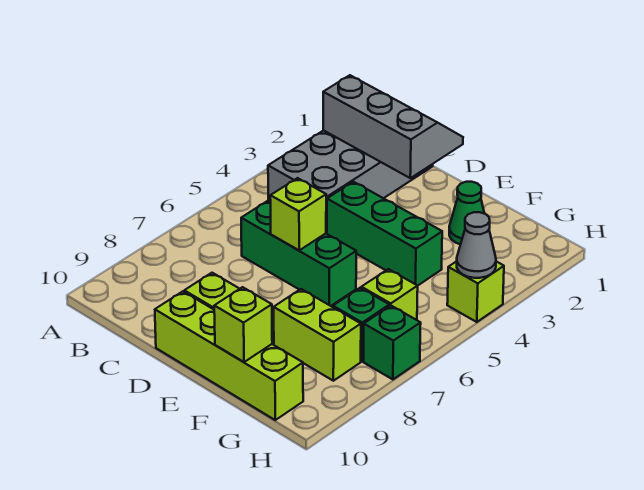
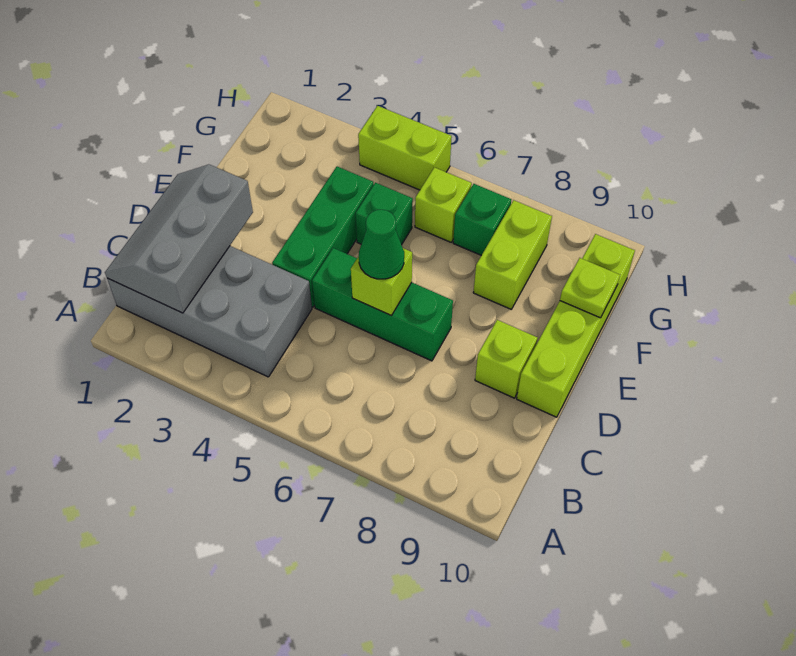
green 1x3 brick [241,201,356,306] -> green 1x3 brick turned to [312,248,453,361]
green 1x1 cone [449,182,485,244] -> green 1x1 cone moved to [359,210,404,279]
lime 1x1 brick [214,287,272,362] -> lime 1x1 plate [560,258,620,318]
lime 1x1 brick [447,261,504,322] -> lime 1x2 brick [358,106,452,190]
grey 1x1 cone [457,212,496,278] -> none
green 1x1 brick [364,306,421,379] -> green 1x1 brick moved to [356,183,413,245]

